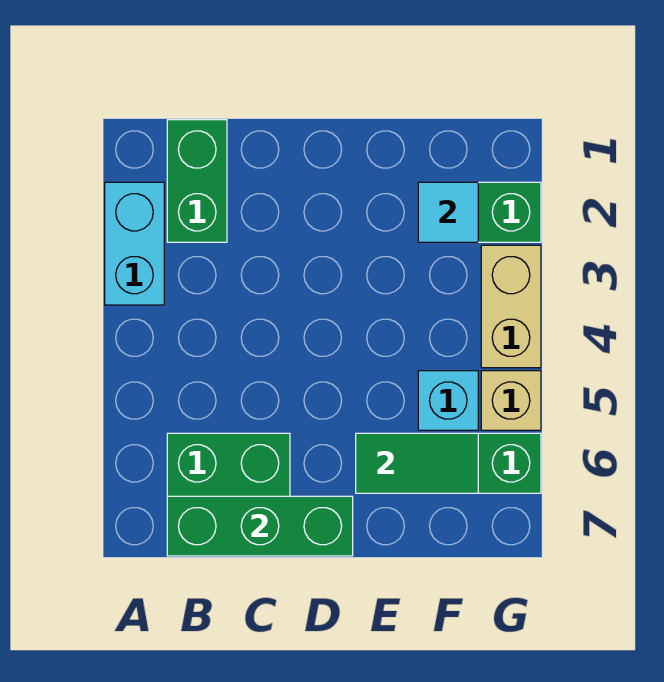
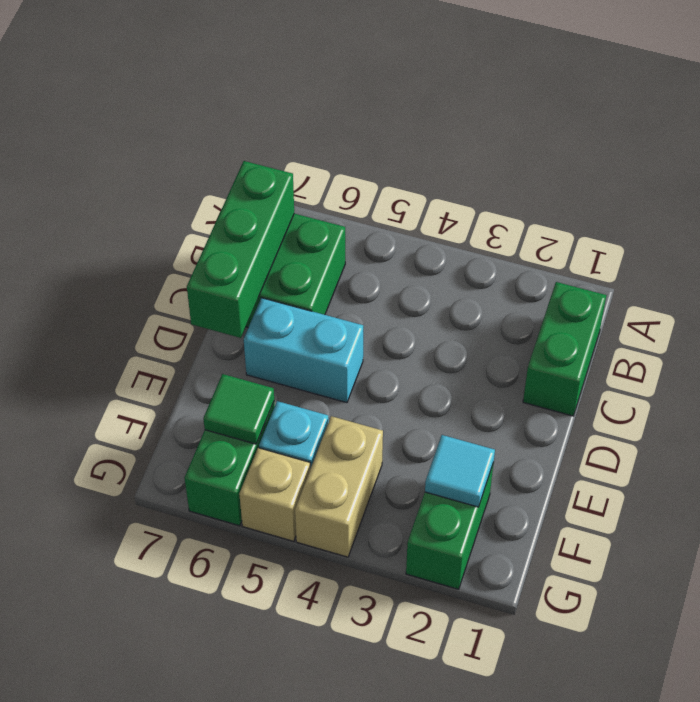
cyan 1x2 brick [105,182,164,305] -> cyan 1x2 brick moved to [244,298,363,403]
green 1x2 brick [167,120,227,242] -> green 1x2 brick turned to [523,282,606,416]
green 1x2 tile [356,433,478,493] -> green 1x1 tile [203,374,274,444]
tan 1x2 brick [481,245,541,368] -> tan 1x2 brick turned to [295,416,383,557]

